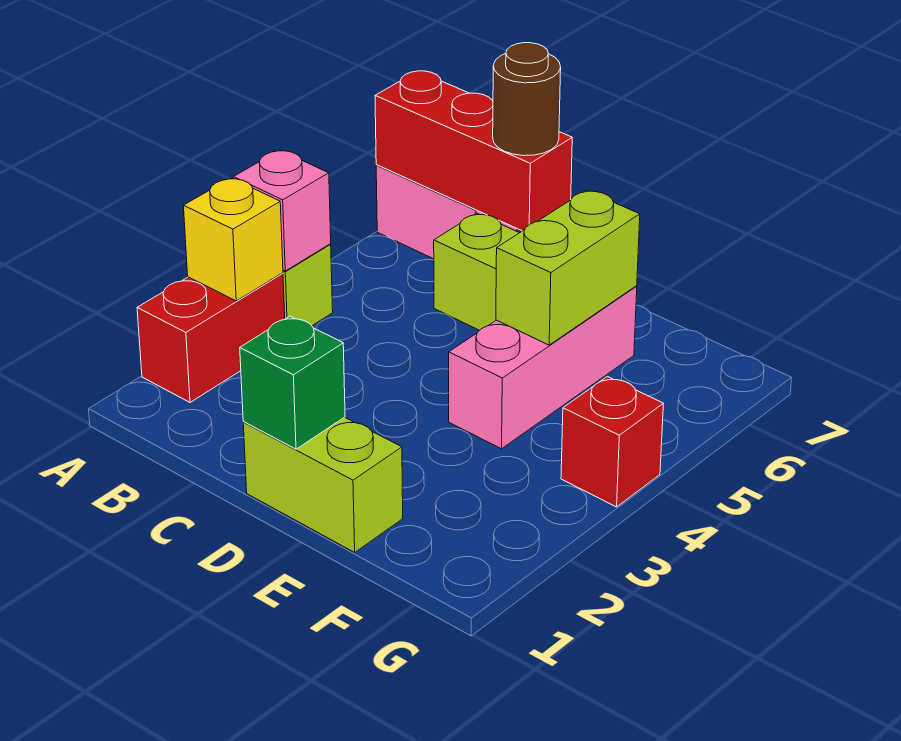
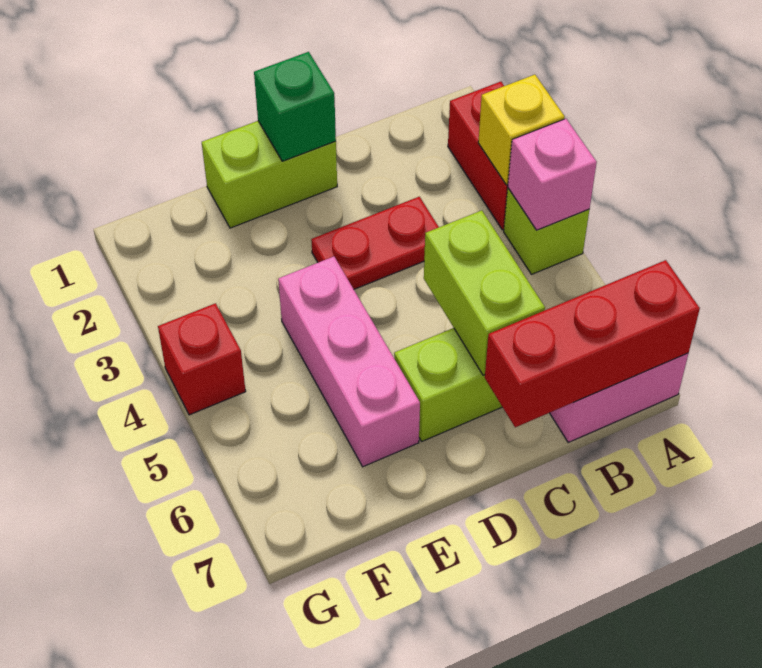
none -> red 1x2 plate [311,197,439,289]
brown 1x1 round brick [493,43,561,156] -> none
lime 1x2 brick [496,190,640,345] -> lime 1x2 brick moved to [424,210,545,375]

